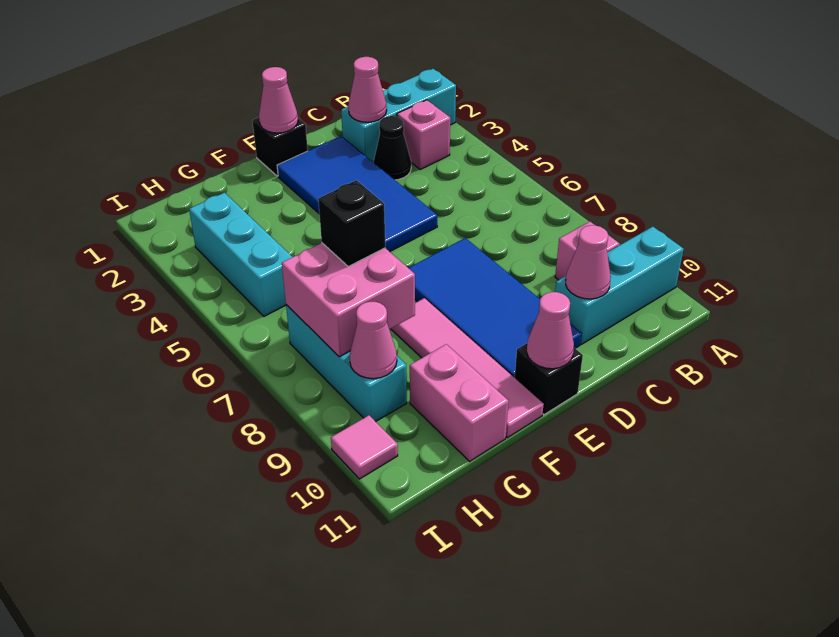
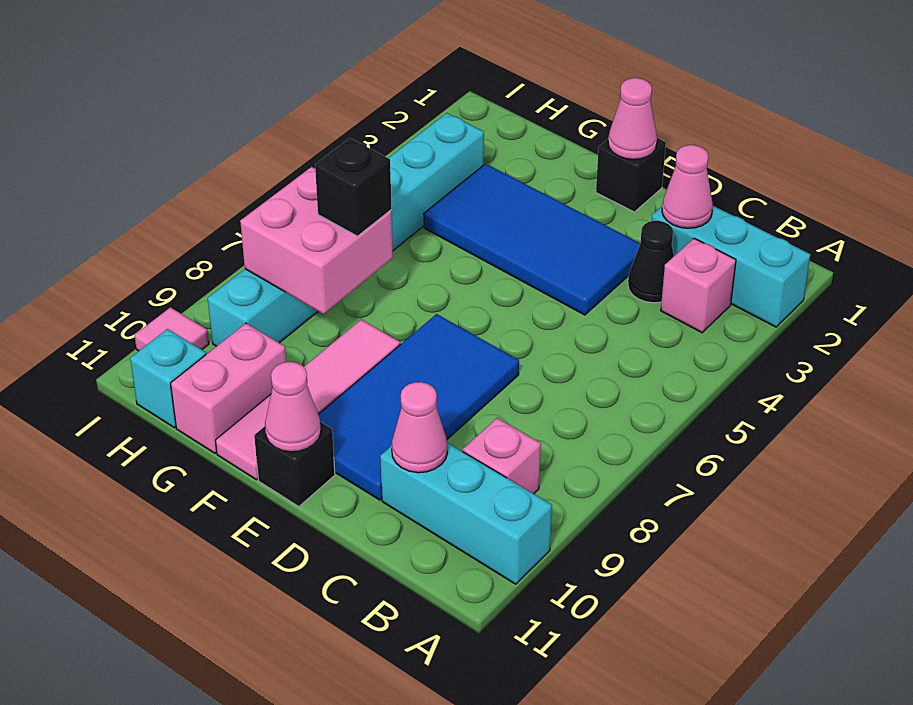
blue 2x4 tile [277,136,437,252] -> blue 2x4 tile turned to [424,164,640,315]
pink 1x1 cone [350,302,397,379] -> none
none -> cyan 1x1 brick [130,329,206,428]

